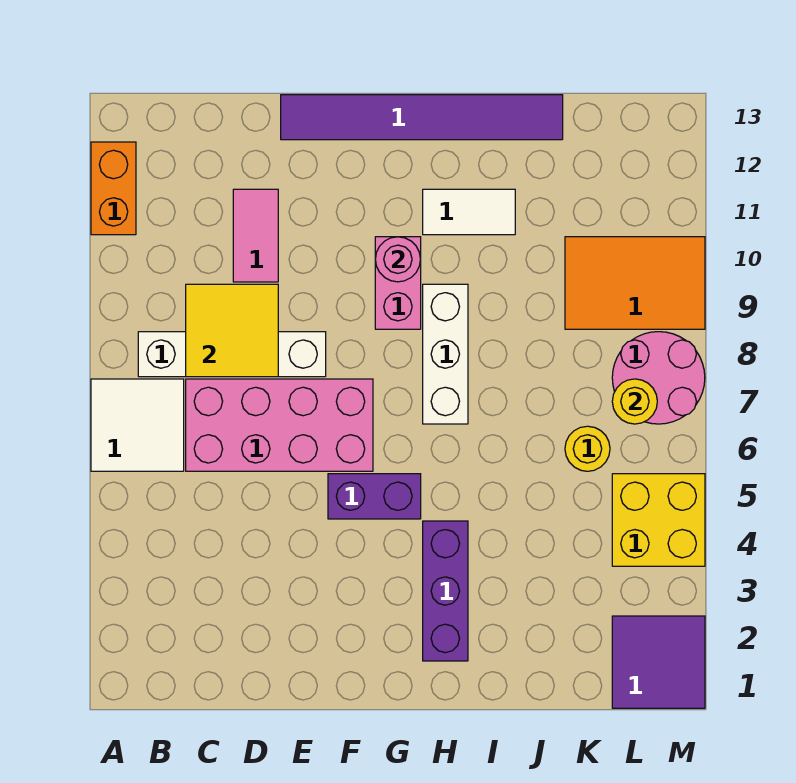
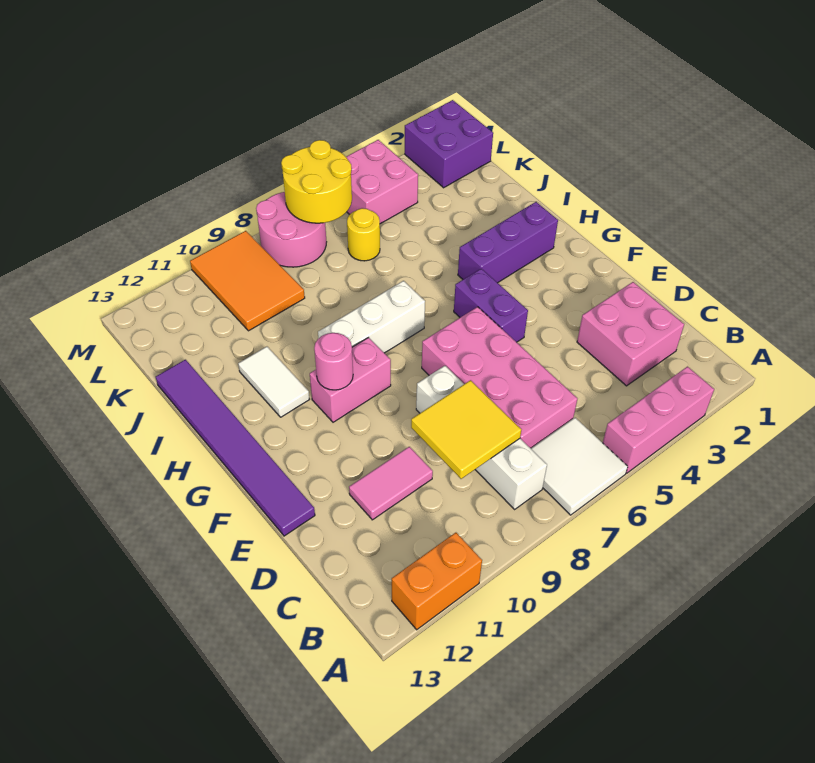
none -> pink 1x3 brick [603,367,714,473]
none -> pink 2x2 brick [577,282,684,386]
purple 2x2 tile [612,616,705,708] -> purple 2x2 brick [405,100,493,188]
yellow 2x2 brick [612,474,705,566] -> pink 2x2 brick [346,140,418,224]
yellow 1x1 round brick [612,379,657,424] -> yellow 2x2 round brick [281,140,352,223]

